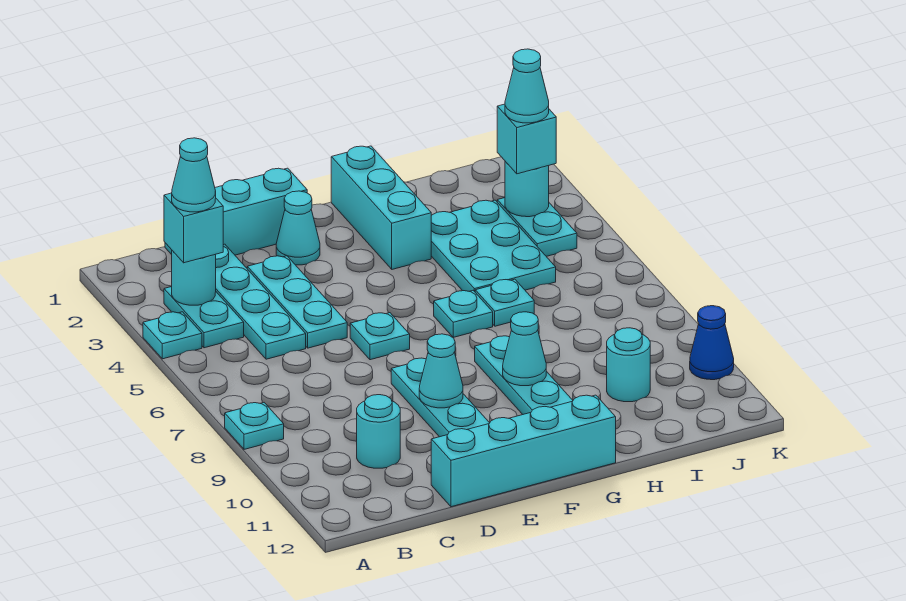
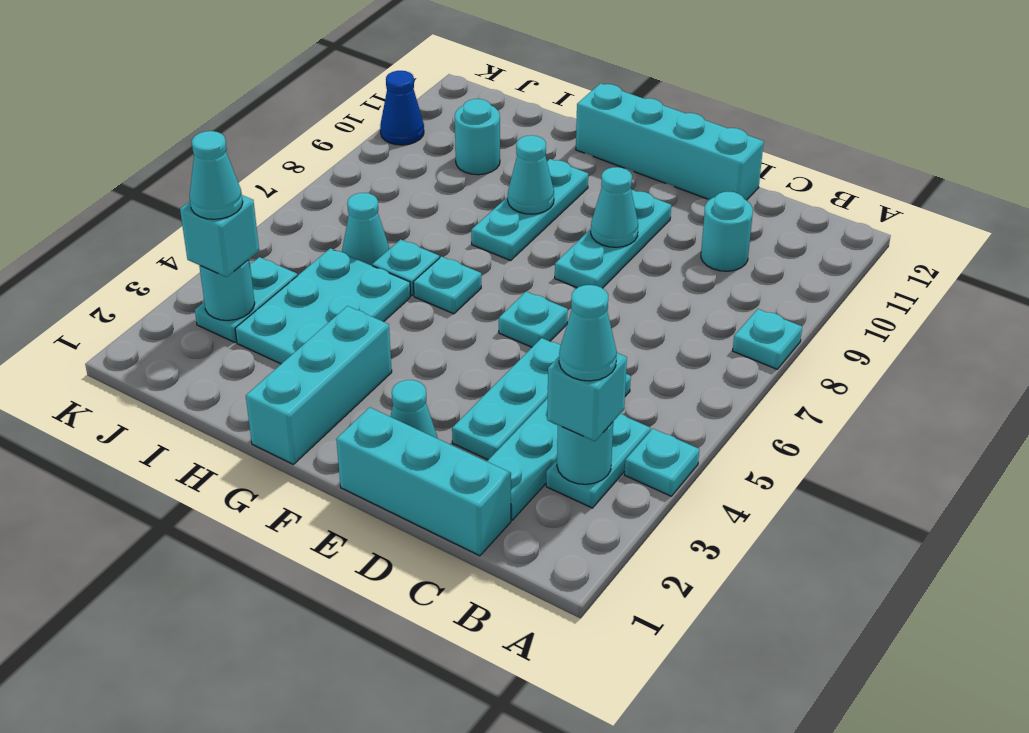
none -> cyan 1x1 cone [342,193,389,266]

